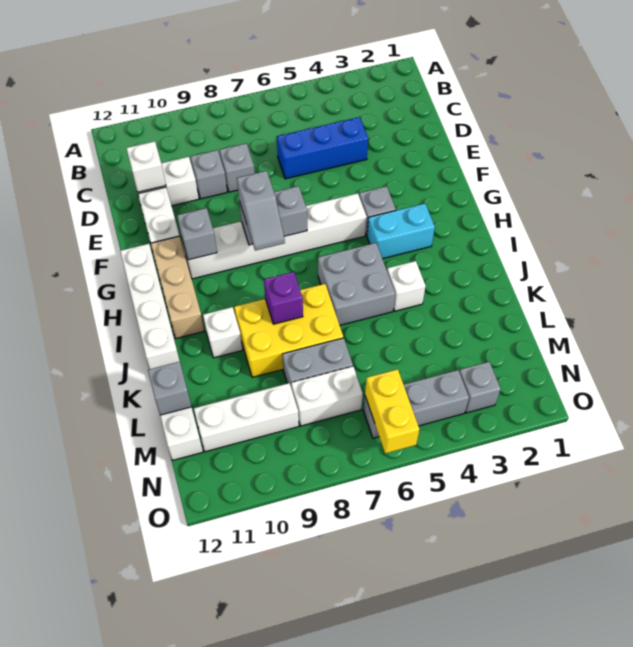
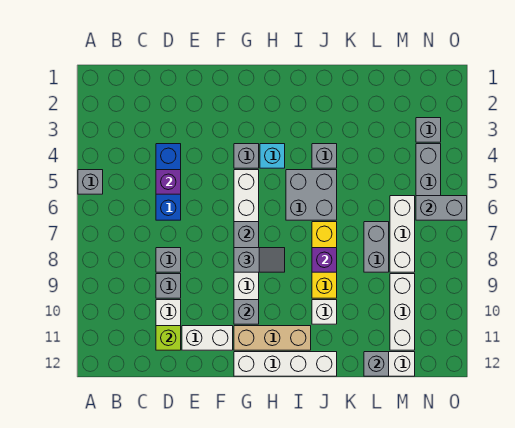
none -> grey 1x1 brick [78,170,103,194]
none -> purple 1x1 brick [156,170,181,194]
white 1x1 brick [127,141,166,192] -> lime 1x1 brick [156,326,181,350]
cyan 1x2 brick [367,204,435,259] -> cyan 1x1 brick [260,144,285,168]
white 1x1 brick [387,261,426,311] -> grey 1x1 brick [312,144,337,168]
yellow 2x3 brick [234,284,343,377] -> yellow 1x3 brick [312,222,337,298]
white 1x2 brick [291,366,363,426] -> white 1x3 brick [390,196,415,272]
yellow 1x2 brick [365,369,419,454] -> grey 1x2 brick [416,196,467,220]

